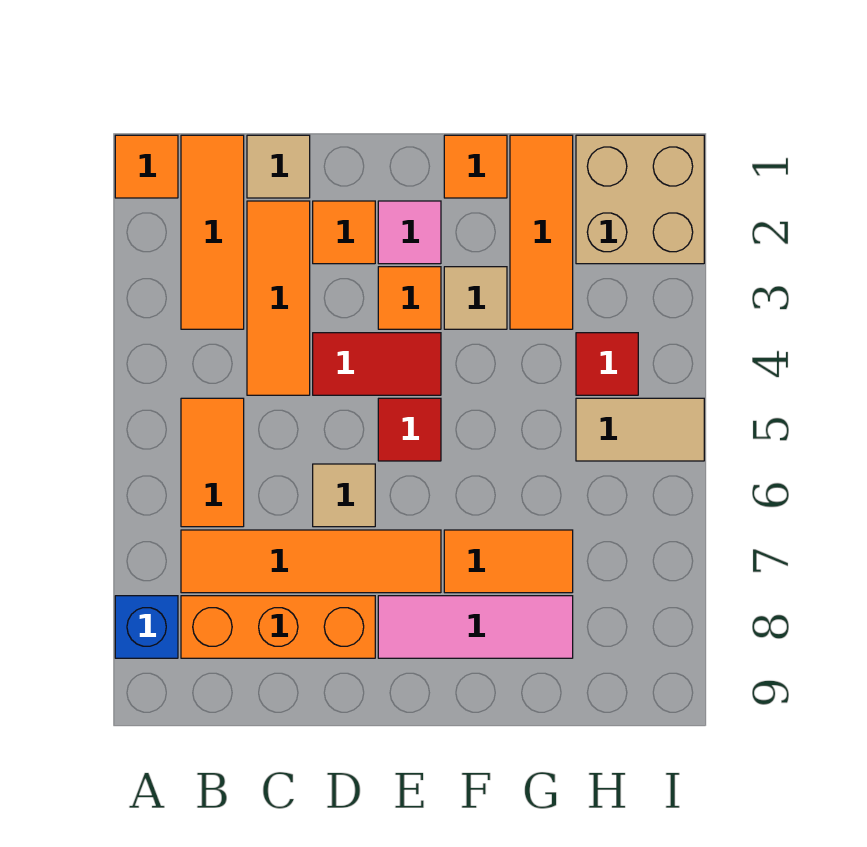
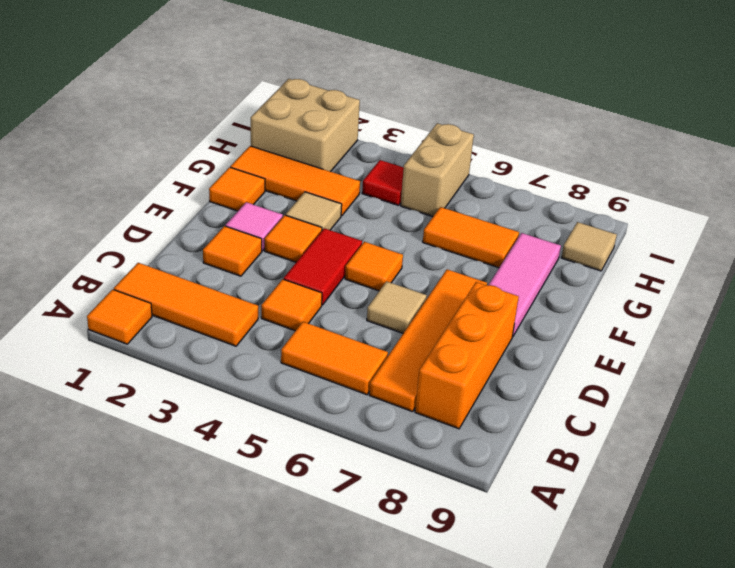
blue 1x1 brick [115,596,178,658] -> none
tan 1x1 tile [247,135,310,198] -> tan 1x1 tile moved to [561,222,617,271]
orange 1x3 tile [247,201,310,395] -> orange 1x1 tile [261,279,322,331]
red 1x1 tile [378,398,441,461] -> orange 1x1 tile [345,242,403,291]
orange 1x2 tile [444,530,573,593] -> orange 1x2 tile turned to [423,207,519,268]
tan 1x2 tile [576,398,704,461] -> tan 1x2 brick [401,123,474,217]

